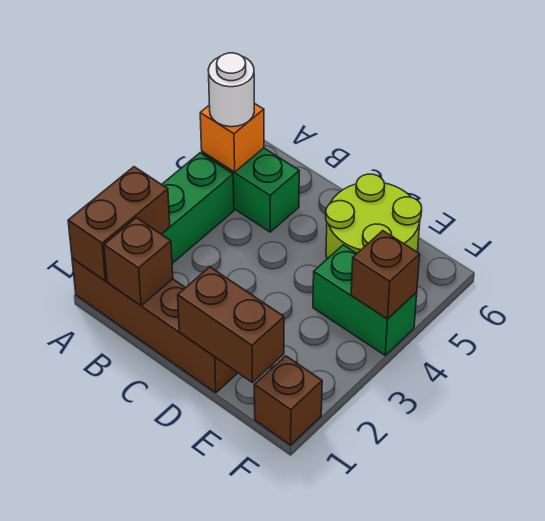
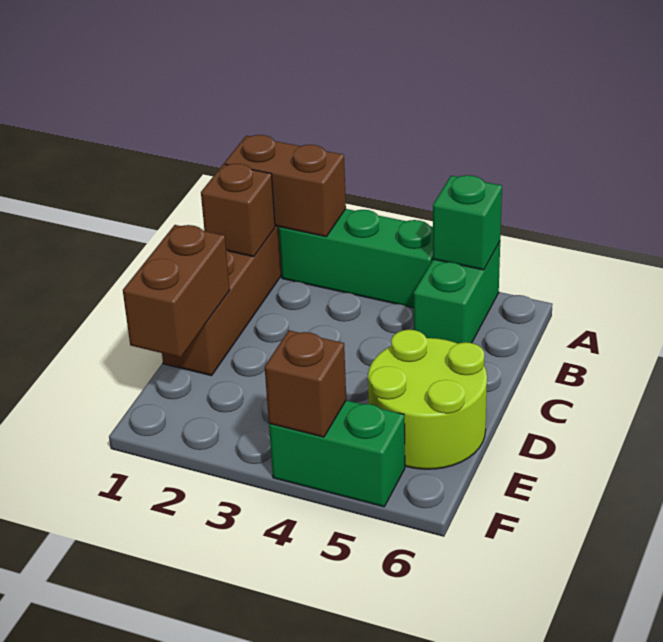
orange 1x1 brick [200,103,264,172] -> green 1x1 brick [433,175,502,270]
white 1x1 round brick [208,53,254,127] -> none
green 1x2 brick [313,245,417,355] -> green 1x2 brick turned to [269,400,405,507]
brown 1x1 brick [254,356,322,445] -> none

